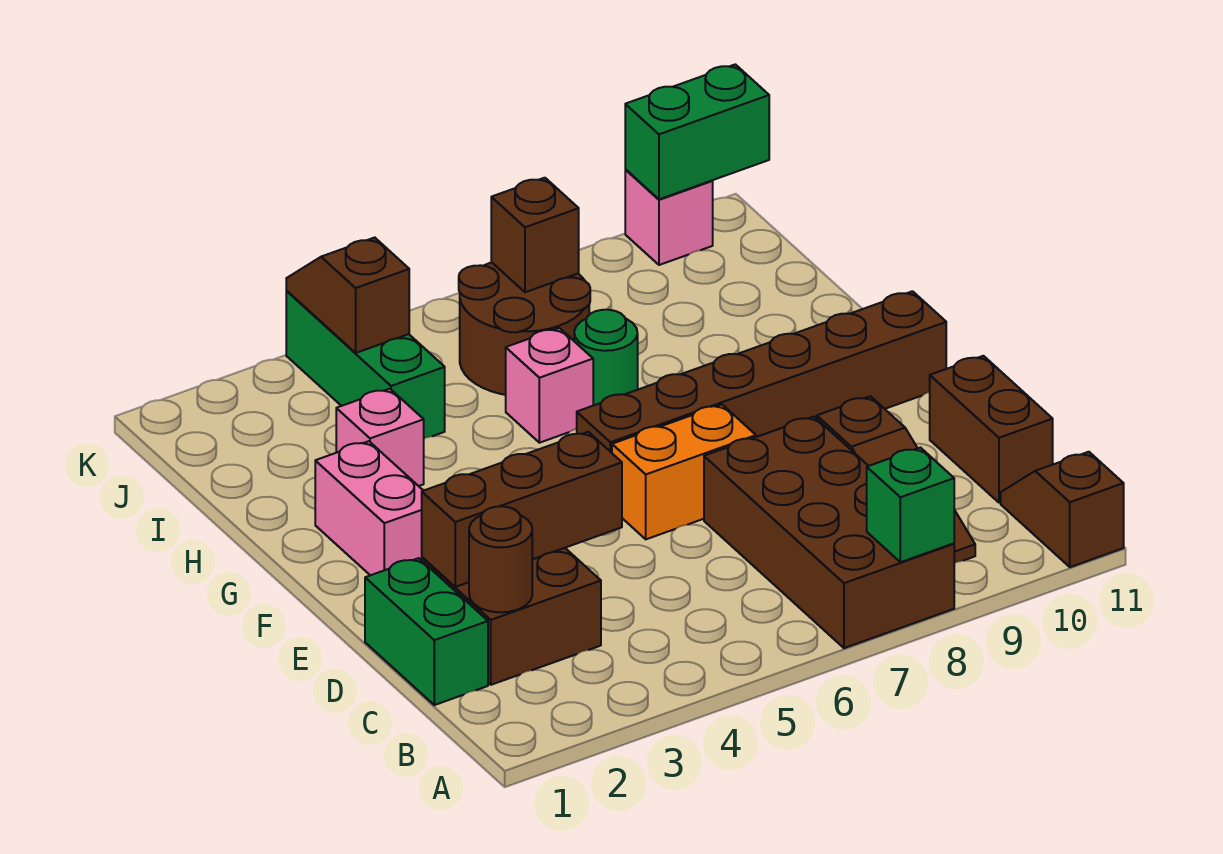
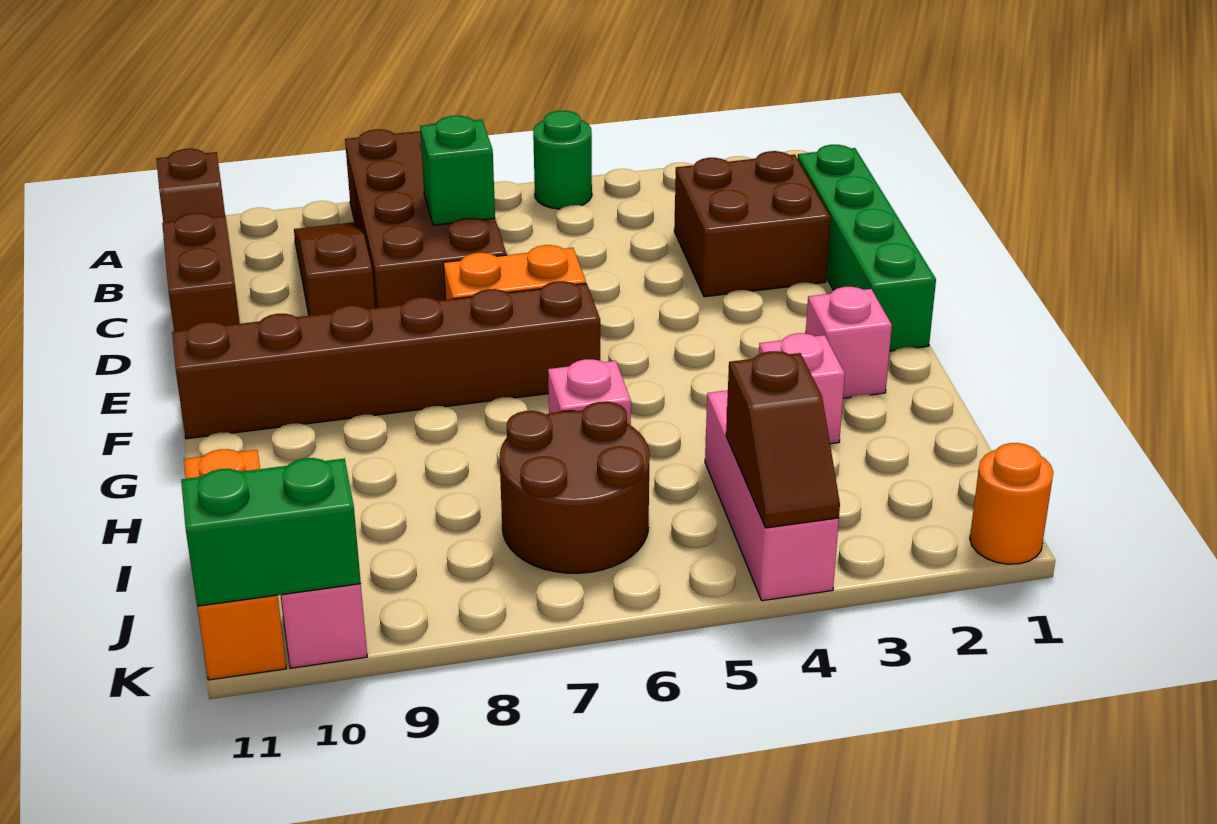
green 1x1 brick [867,448,954,562] -> green 1x1 brick moved to [420,116,495,225]
green 1x2 brick [365,558,488,705] -> green 1x4 brick [798,145,936,351]
brown 1x1 round brick [469,506,532,612] -> none
brown 1x3 brick [422,432,622,587] -> none
pink 1x2 brick [315,441,423,575] -> pink 1x1 brick [806,287,892,398]
green 1x1 round brick [574,310,638,405] -> green 1x1 round brick moved to [533,111,592,209]
green 1x3 brick [286,291,445,438] -> pink 1x3 brick [705,390,839,601]
none -> orange 1x3 brick [184,449,286,680]
brown 1x1 brick [491,178,579,292] -> none
none -> orange 1x1 round brick [970,443,1053,564]

